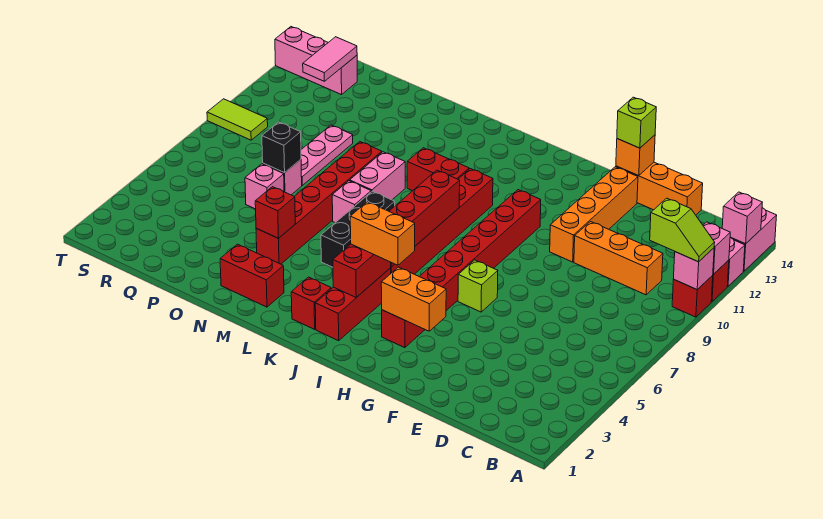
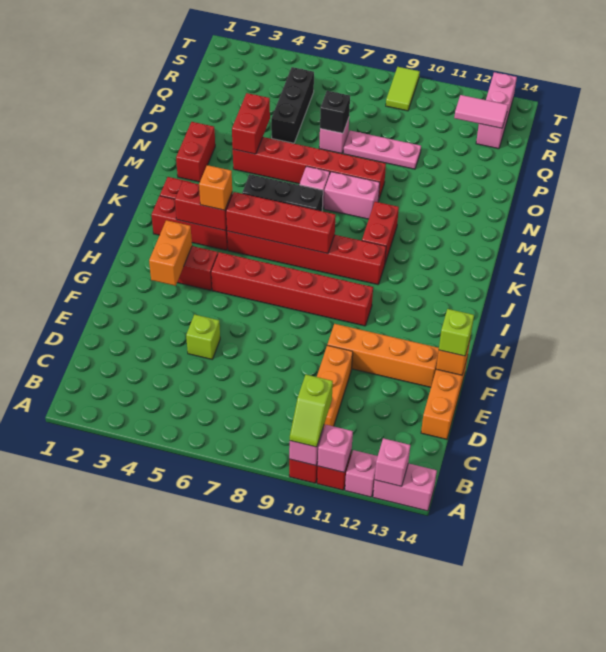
lime 1x1 brick [458,260,498,312] -> lime 1x1 brick moved to [186,314,220,359]
orange 1x2 brick [350,202,415,265] -> orange 1x1 brick [199,165,232,210]
red 1x1 brick [255,187,295,238] -> red 1x2 brick [232,93,270,154]
none -> black 1x3 brick [271,67,314,143]
pink 1x1 brick [245,164,284,209] -> none

